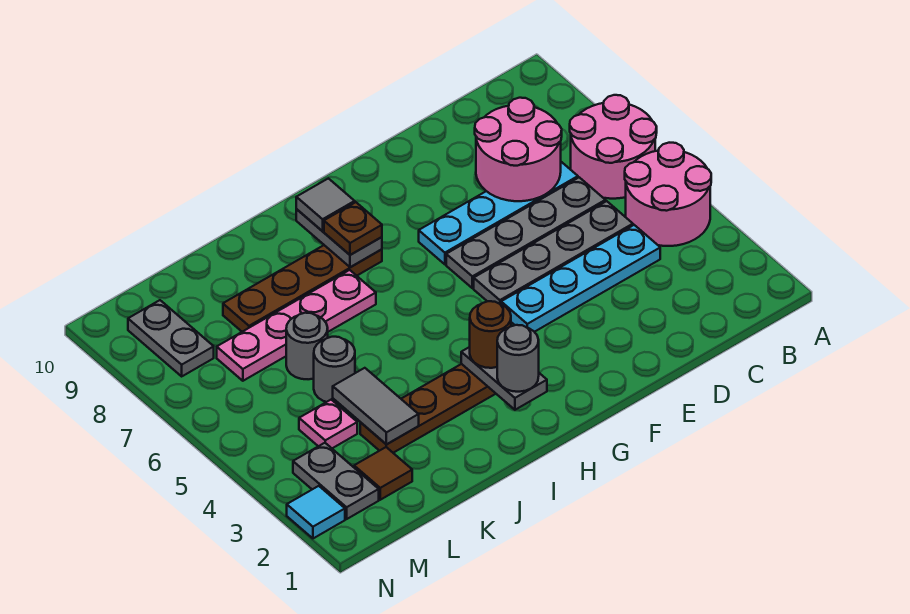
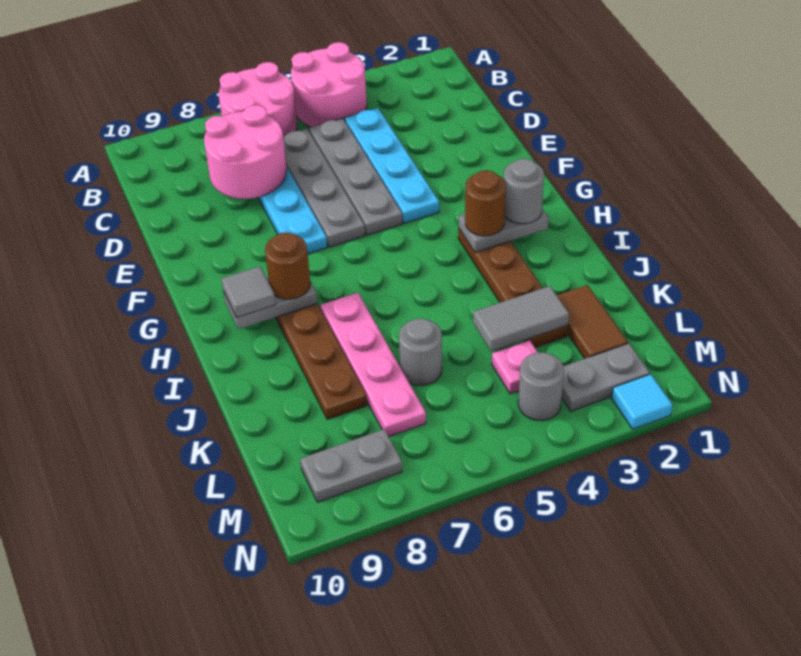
brown 1x1 plate [324,202,382,255] -> brown 1x1 round brick [265,232,310,299]
grey 1x1 round brick [314,337,355,403] -> grey 1x1 round brick moved to [518,352,564,421]
brown 1x1 tile [354,447,412,500] -> brown 1x2 tile [557,285,628,359]

